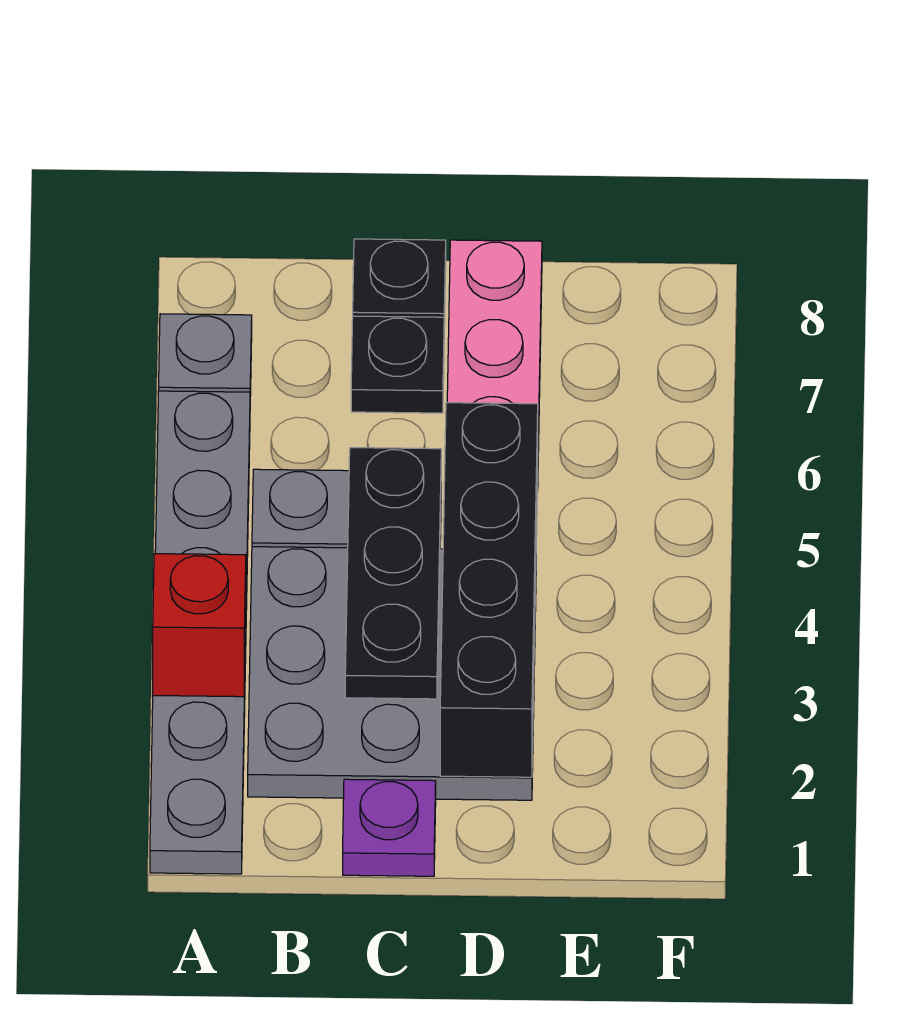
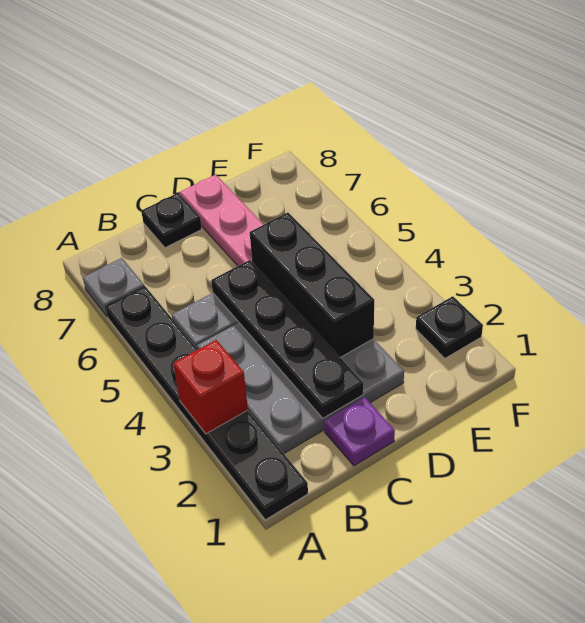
grey 1x6 plate [150,391,250,874] -> black 1x6 plate [105,286,308,520]
black 1x3 plate [345,448,441,699] -> black 1x4 plate [211,260,363,418]
black 1x1 plate [351,316,444,413] -> black 1x1 plate moved to [416,296,483,358]
black 1x4 brick [440,403,538,777] -> black 1x3 brick [250,213,374,357]

